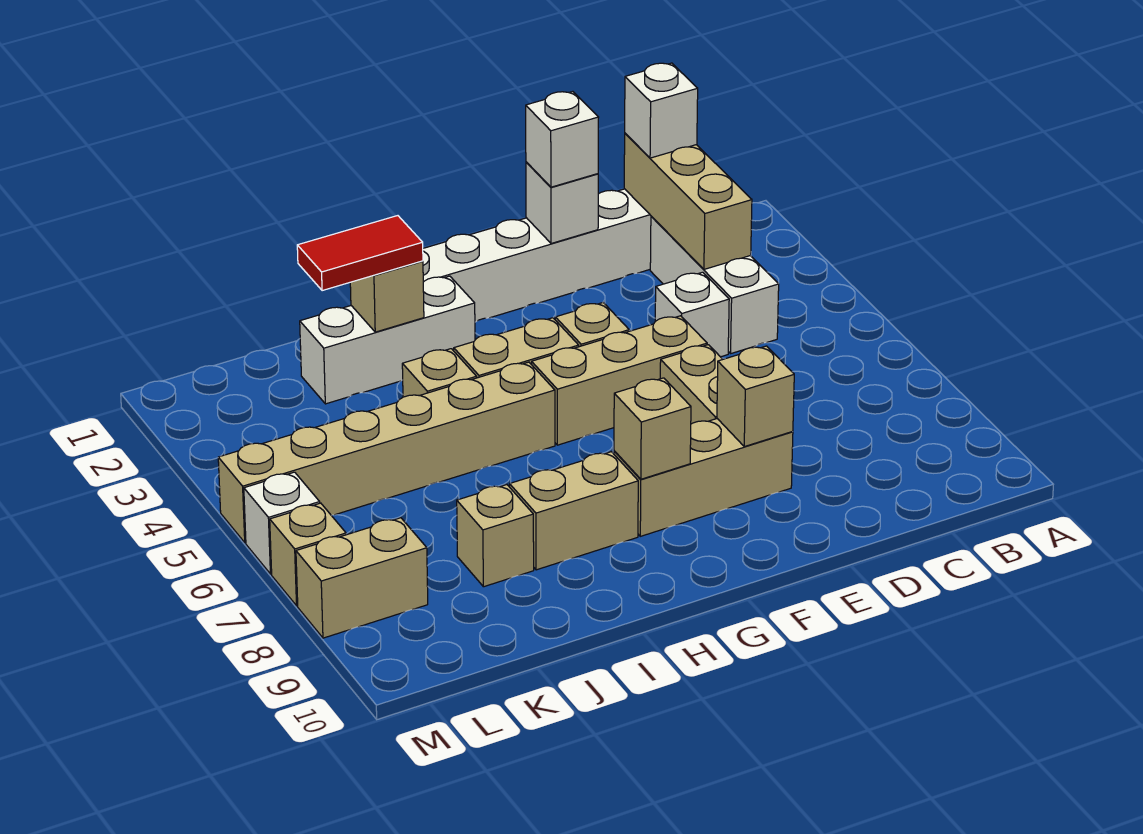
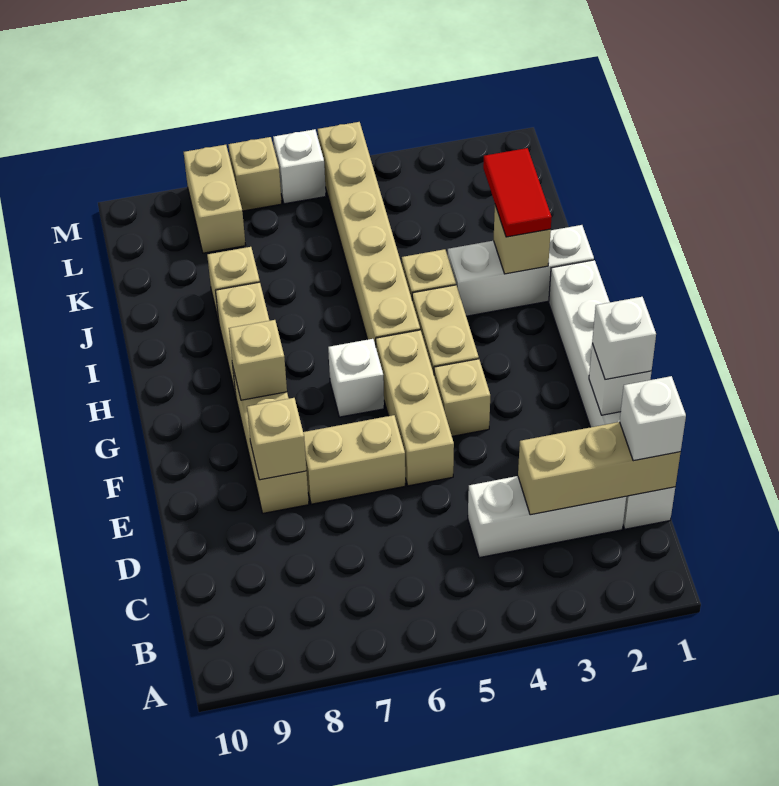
white 1x1 brick [655,272,729,357] -> white 1x1 brick moved to [328,339,384,417]
white 1x3 brick [300,276,475,404] -> white 1x3 brick turned to [448,225,594,316]

